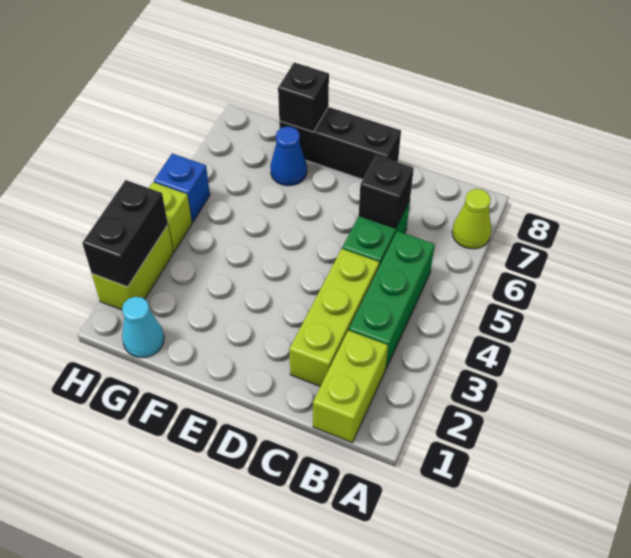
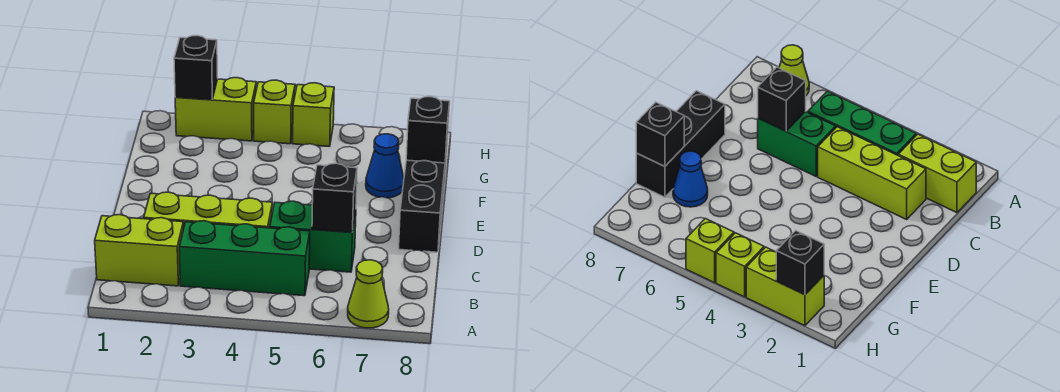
cyan 1x1 cone [122,297,164,358] -> none
black 1x2 brick [82,180,168,287] -> black 1x1 brick [174,36,218,100]
blue 1x1 brick [154,154,210,222] -> lime 1x1 brick [293,83,334,147]

